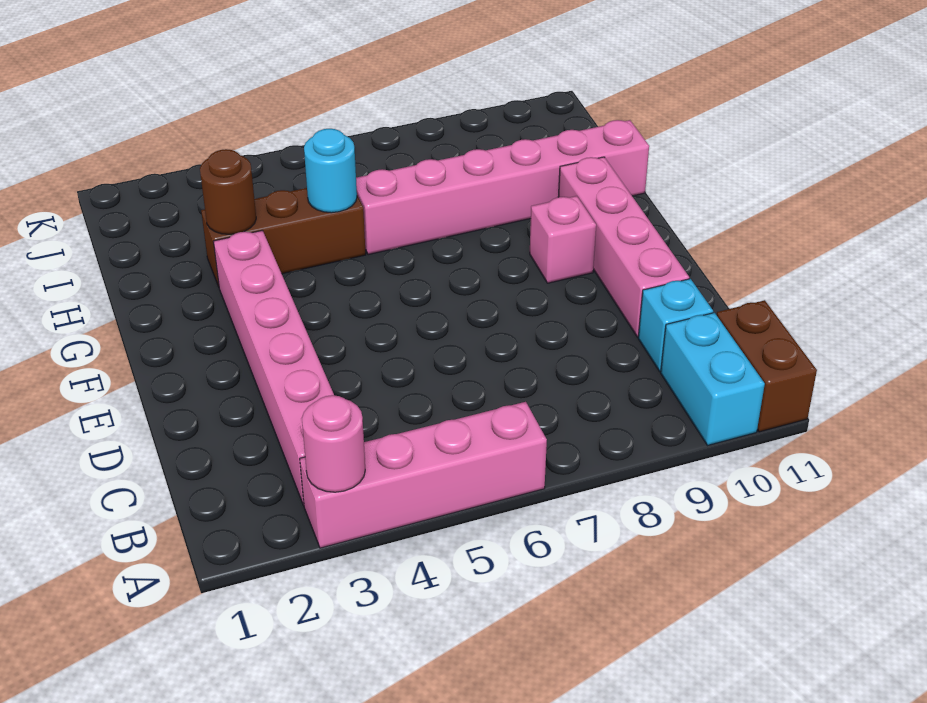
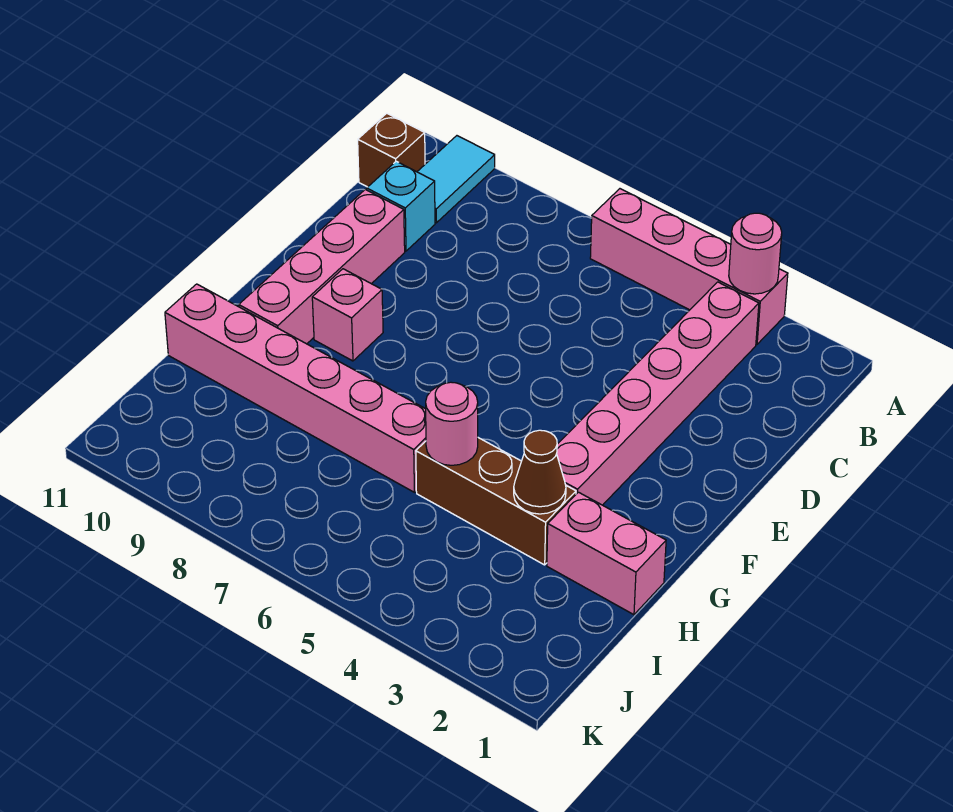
cyan 1x2 brick [661,313,765,445] -> cyan 1x2 tile [417,136,495,223]
brown 1x2 brick [717,300,817,432] -> brown 1x1 brick [358,113,425,187]
none -> pink 1x2 brick [547,492,666,615]
brown 1x1 round brick [200,149,256,234] -> brown 1x1 cone [514,430,566,514]
cyan 1x1 round brick [304,129,357,213] -> pink 1x1 round brick [426,382,478,465]

